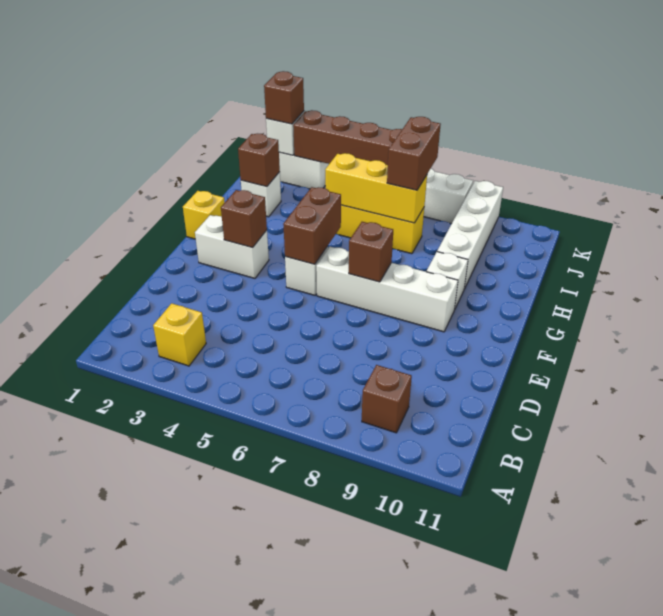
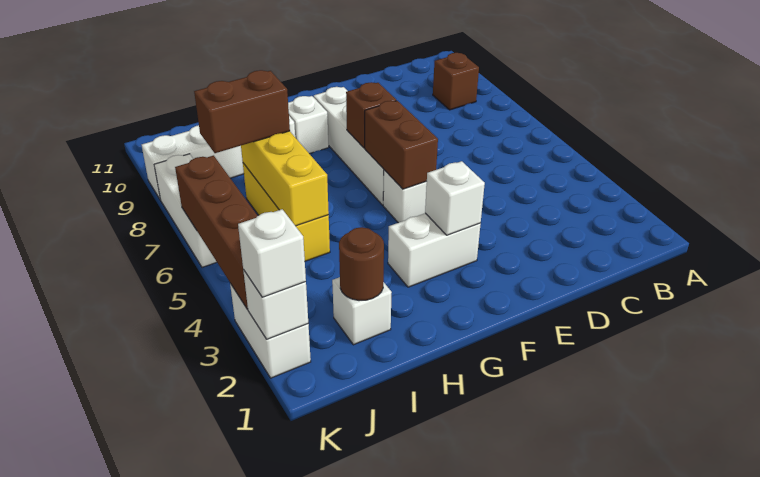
yellow 1x1 brick [153,303,206,366] -> none
white 1x2 brick [195,215,269,278] -> white 1x2 brick turned to [388,213,481,287]
brown 1x1 brick [221,190,267,247] -> white 1x1 brick [425,161,485,235]
brown 1x2 brick [283,187,341,264] -> brown 1x2 brick turned to [365,101,438,189]
yellow 1x1 brick [183,191,225,239] -> none
brown 1x1 brick [238,134,280,187] -> brown 1x1 round brick [339,227,384,300]
brown 1x1 brick [264,71,304,124] -> white 1x1 brick [238,209,306,297]

